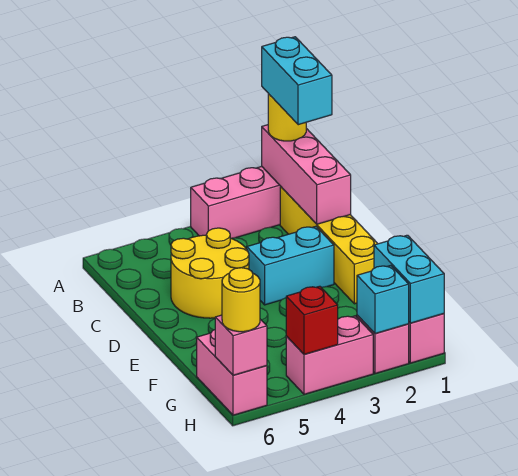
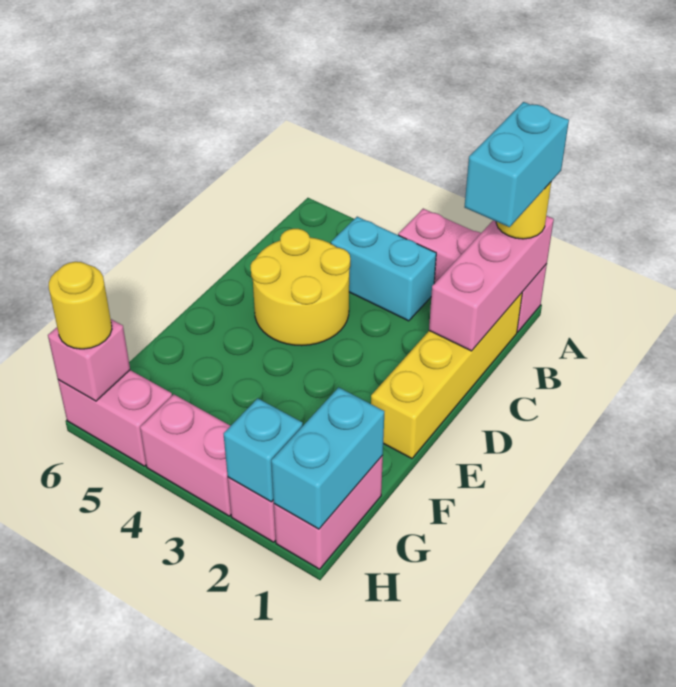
cyan 1x2 brick [247,226,334,305] -> cyan 1x2 brick moved to [331,217,436,321]
pink 1x2 brick [197,330,267,415] -> pink 1x2 brick turned to [58,370,172,466]
red 1x1 brick [286,286,338,354] -> none

